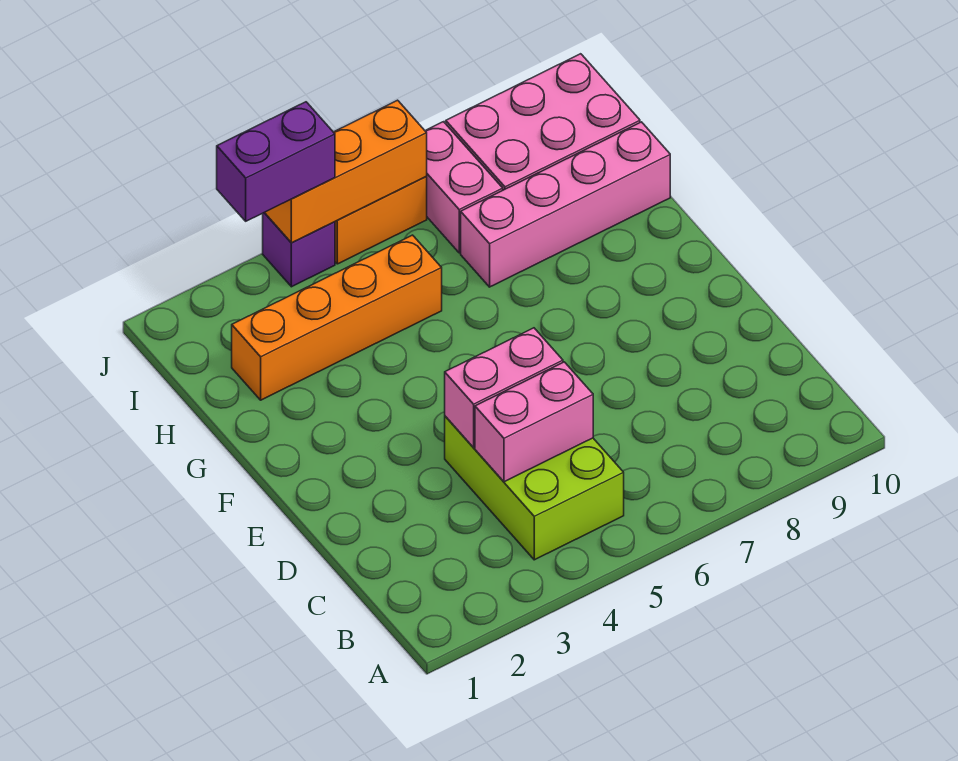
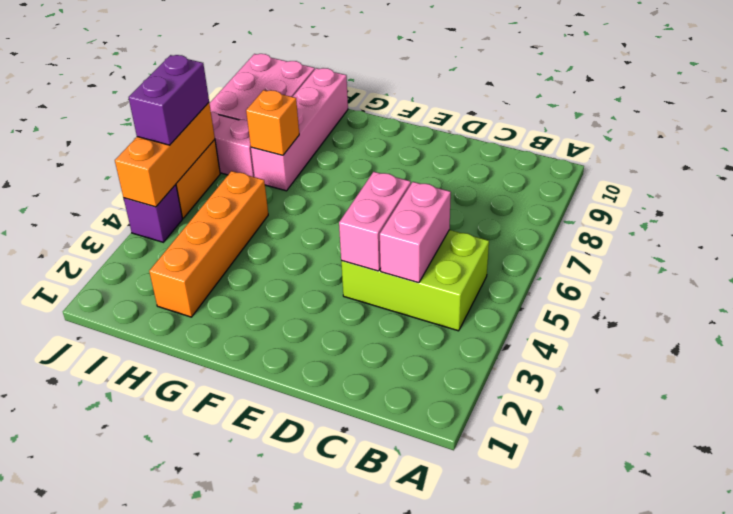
none -> orange 1x1 brick [246,90,299,155]
purple 1x2 brick [217,102,335,221] -> purple 1x2 brick moved to [129,55,209,145]

